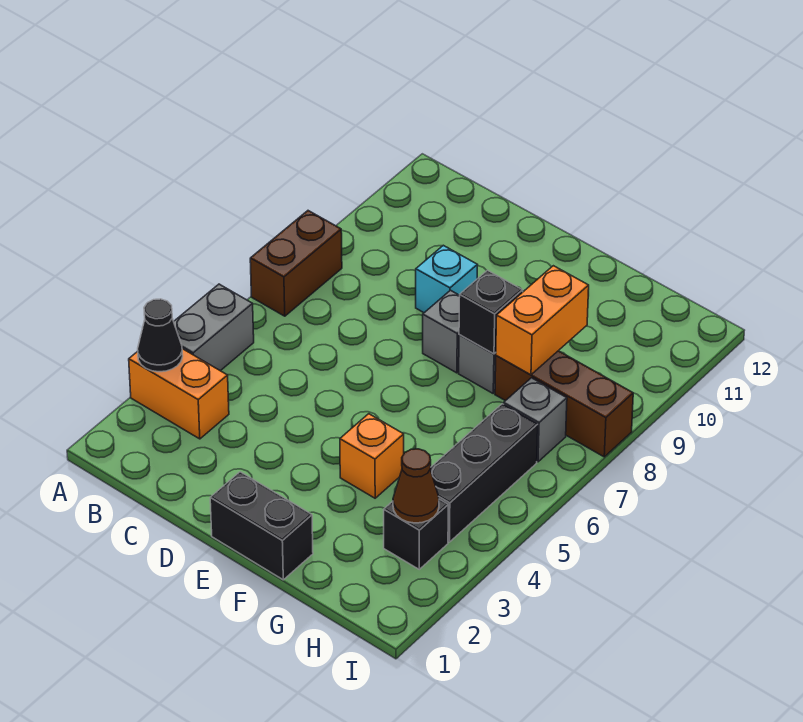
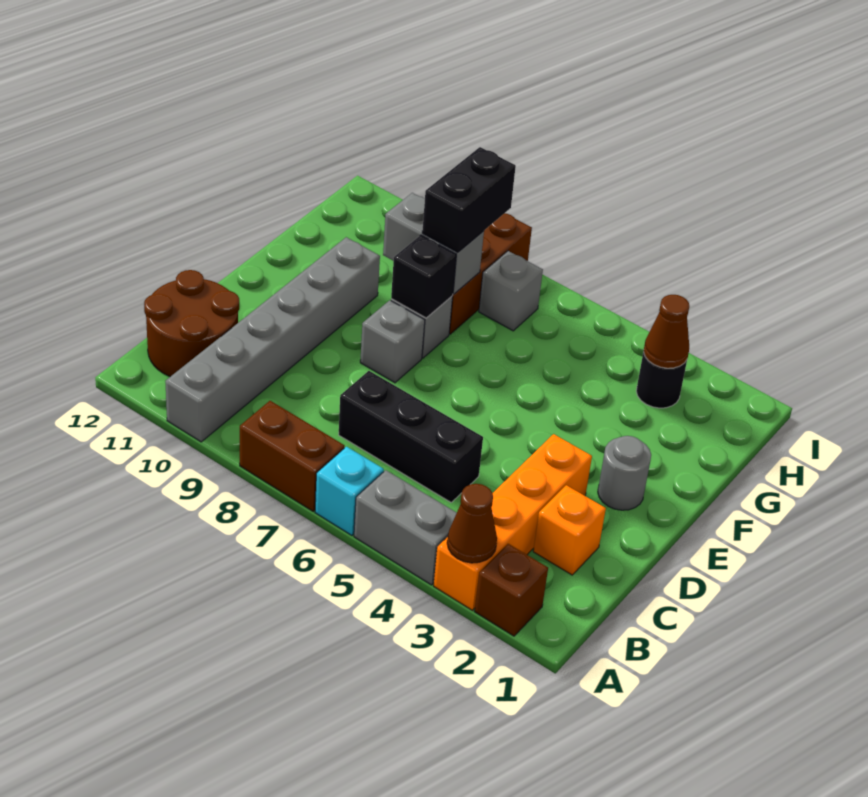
none -> brown 1x1 brick [475,544,548,636]
orange 1x2 brick [129,349,229,439] -> orange 1x4 brick [434,434,592,610]
black 1x1 cone [138,299,183,372] -> brown 1x1 cone [447,484,497,563]
none -> grey 1x6 brick [165,237,380,442]
none -> brown 2x2 round brick [144,270,239,377]
cyan 1x1 brick [416,245,478,313] -> cyan 1x1 brick moved to [315,447,384,535]
black 1x2 brick [210,472,313,580] -> black 1x2 brick moved to [422,147,516,252]
none -> grey 1x1 round brick [598,436,651,510]
orange 1x1 brick [340,414,404,498] -> orange 1x1 brick moved to [533,485,606,575]
orange 1x2 brick [496,266,589,375] -> grey 1x2 brick [383,193,484,294]
black 1x1 brick [384,499,448,569] -> black 1x1 round brick [636,352,687,408]
black 1x3 brick [431,404,538,542] -> black 1x3 brick moved to [339,371,483,502]

